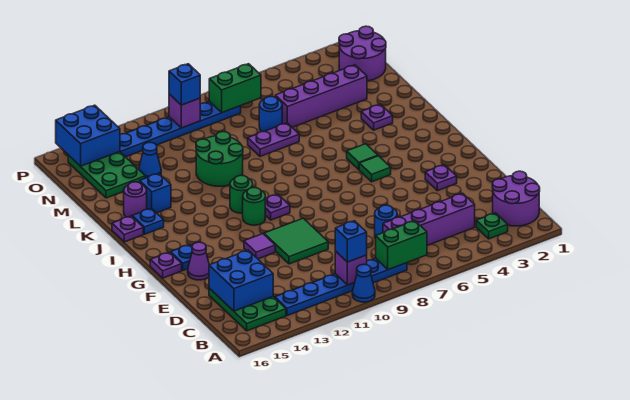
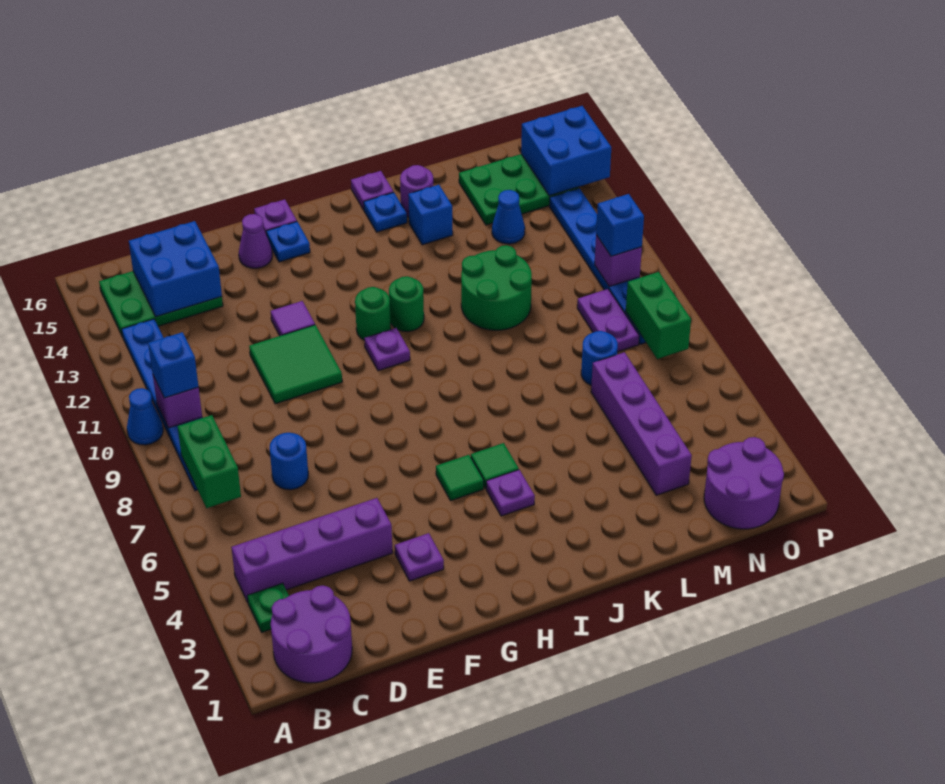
purple 1x4 brick [383,193,475,245] -> purple 1x4 brick turned to [231,498,393,602]
purple 1x1 plate [361,104,393,130] -> purple 1x1 plate moved to [486,470,535,516]
purple 1x2 plate [248,123,299,156] -> purple 1x2 plate moved to [577,289,639,352]

